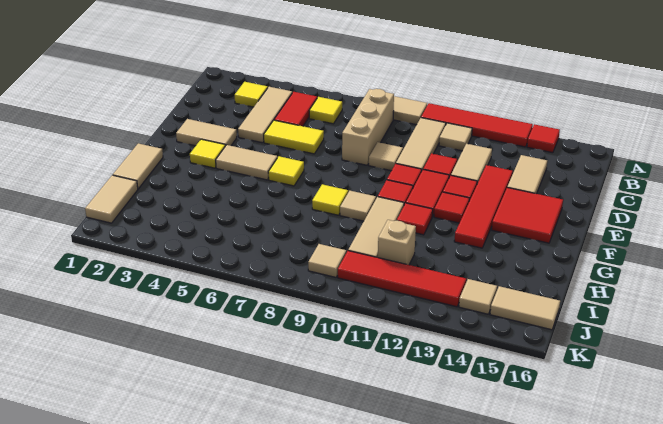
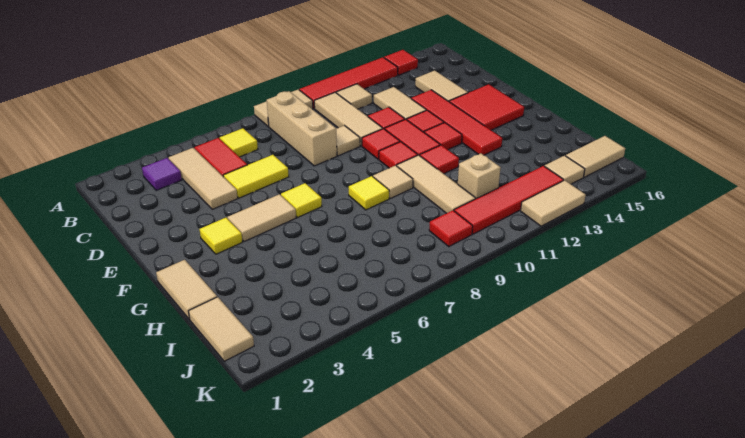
yellow 1x1 tile [235,82,268,107] -> purple 1x1 tile [142,158,182,190]
tan 1x2 tile [176,119,237,146] -> tan 1x2 tile moved to [521,180,586,226]
tan 1x1 tile [308,244,346,277] -> red 1x1 tile [429,210,473,246]

